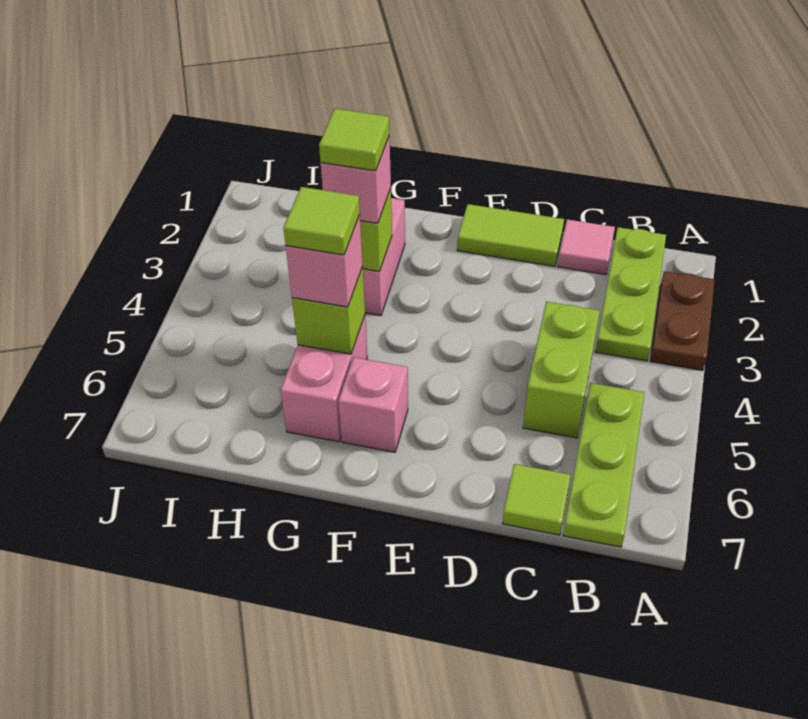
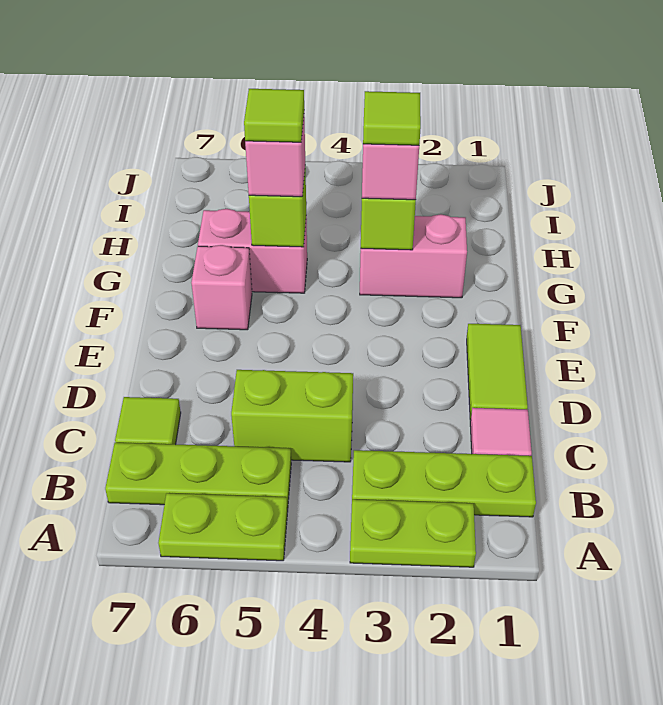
brown 1x2 plate [650,271,715,371] -> lime 1x2 plate [350,499,476,567]
none -> lime 1x2 plate [158,493,288,561]

